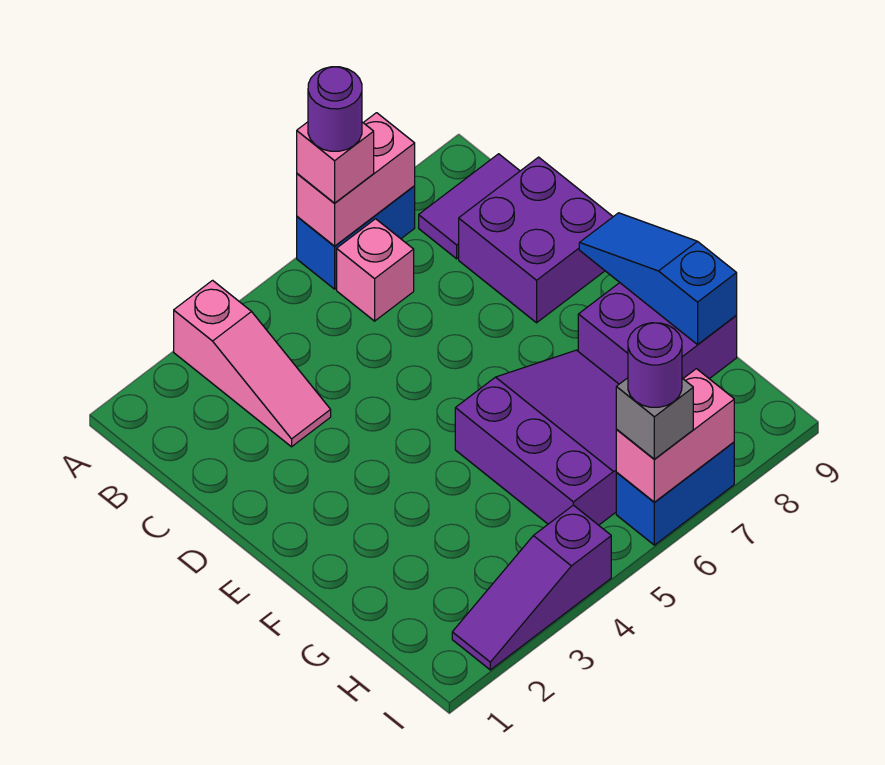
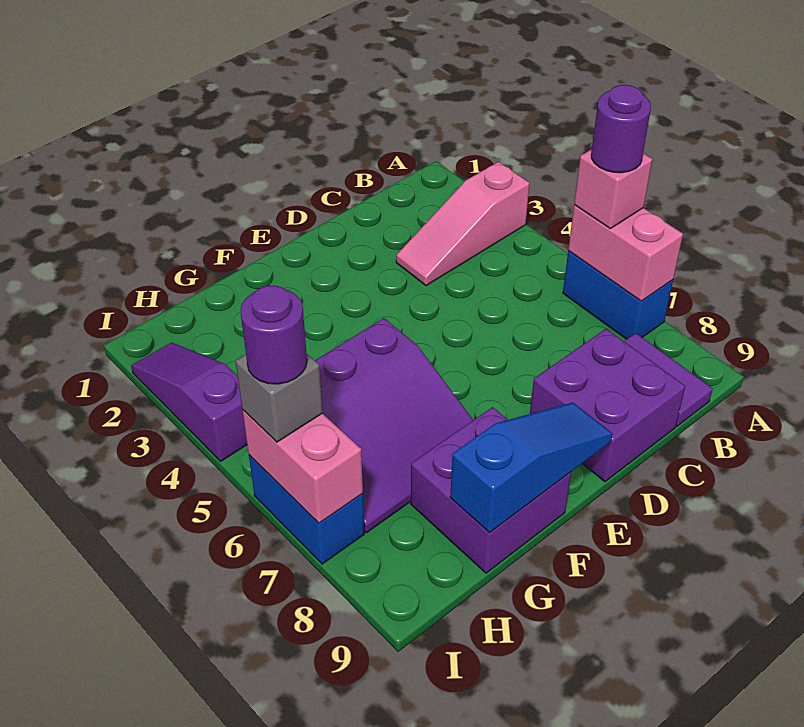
pink 1x1 brick [337,219,414,321] -> none

